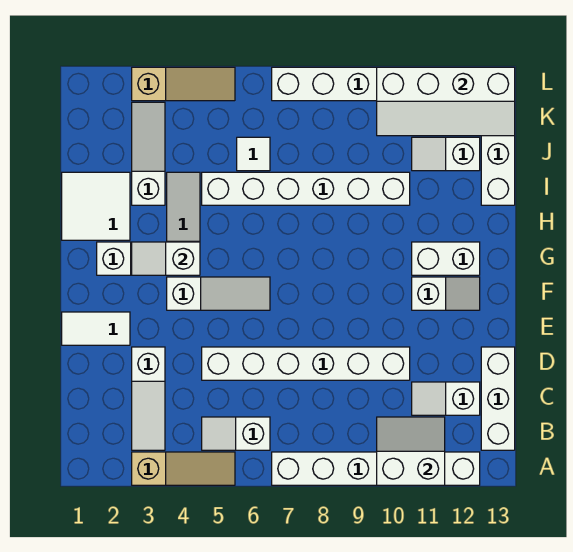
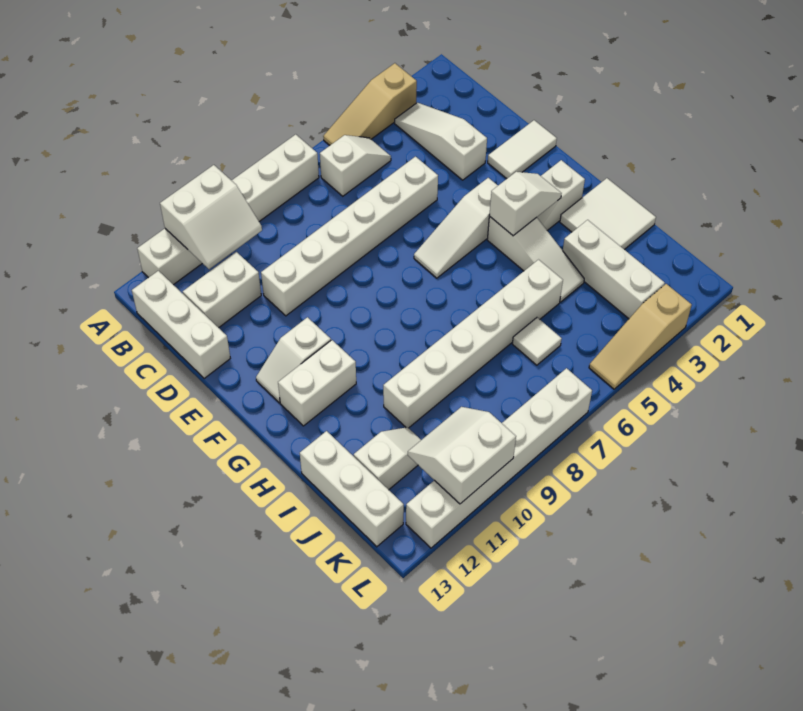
white 1x2 slope [412,382,480,415] -> white 1x2 brick [183,252,261,328]
white 1x3 slope [132,102,165,205] -> white 1x3 brick [563,220,665,319]
white 2x4 slope [377,67,515,136] -> white 2x2 slope [408,407,516,504]

